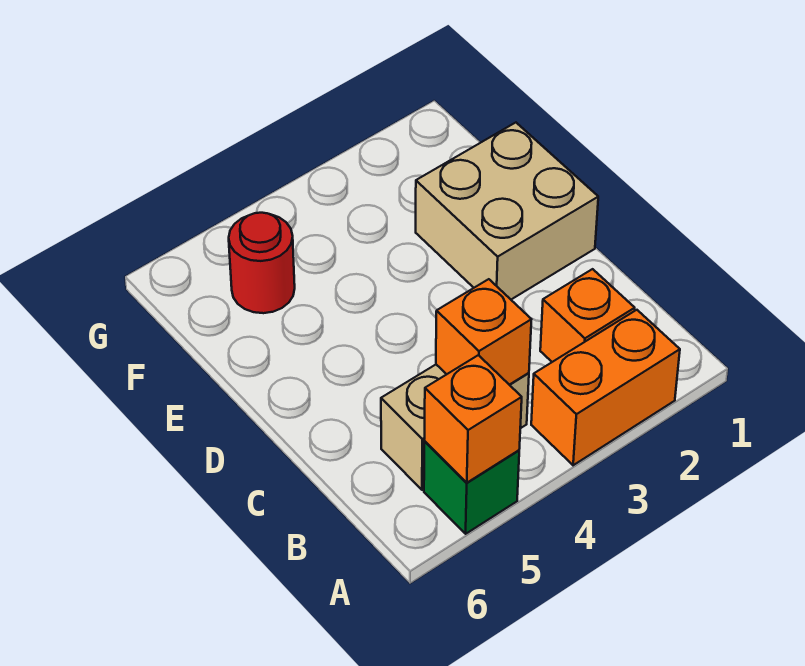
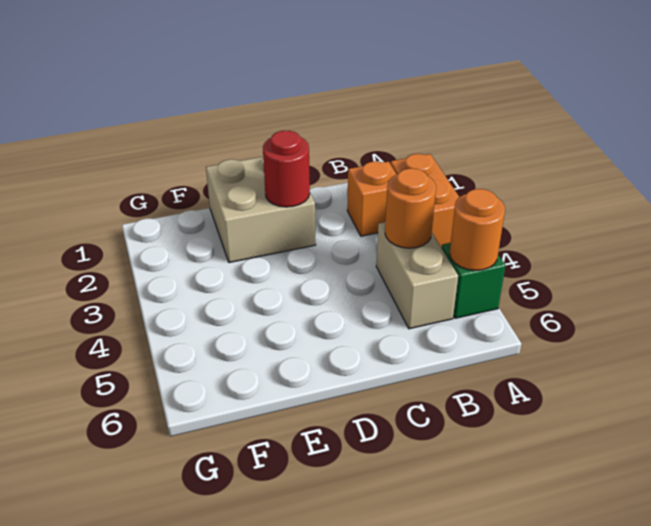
orange 1x1 brick [424,355,522,483] -> orange 1x1 round brick [449,189,505,270]
orange 1x1 brick [436,279,531,385] -> orange 1x1 round brick [385,168,436,248]
red 1x1 round brick [229,213,295,313] -> red 1x1 round brick moved to [263,131,310,207]

